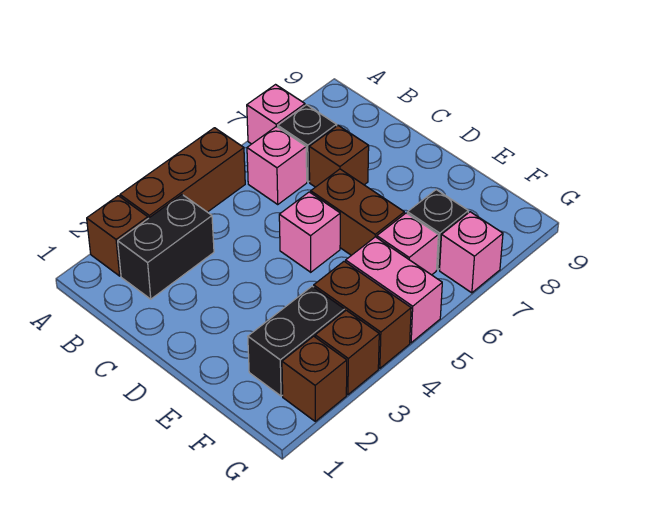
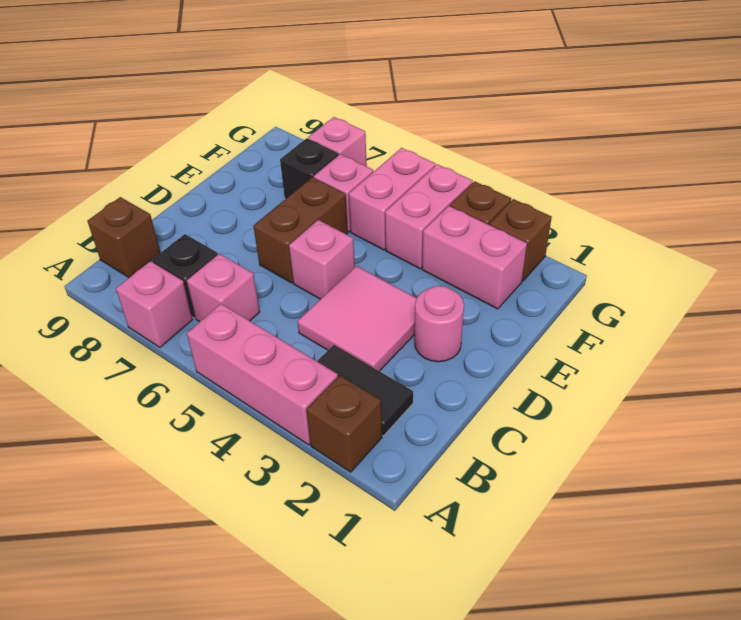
brown 1x3 brick [120,128,245,218] -> pink 1x3 brick [187,304,338,445]
black 1x2 brick [118,195,214,299] -> black 1x2 tile [317,345,413,436]
none -> pink 2x2 tile [297,266,417,371]
brown 1x1 brick [309,125,369,187] -> brown 1x1 brick moved to [87,197,160,277]
none -> pink 1x1 round brick [415,286,464,362]
black 1x2 brick [248,286,345,396] -> pink 1x2 brick [422,206,527,309]
brown 1x2 brick [314,261,411,368] -> pink 1x2 brick [385,164,473,269]

